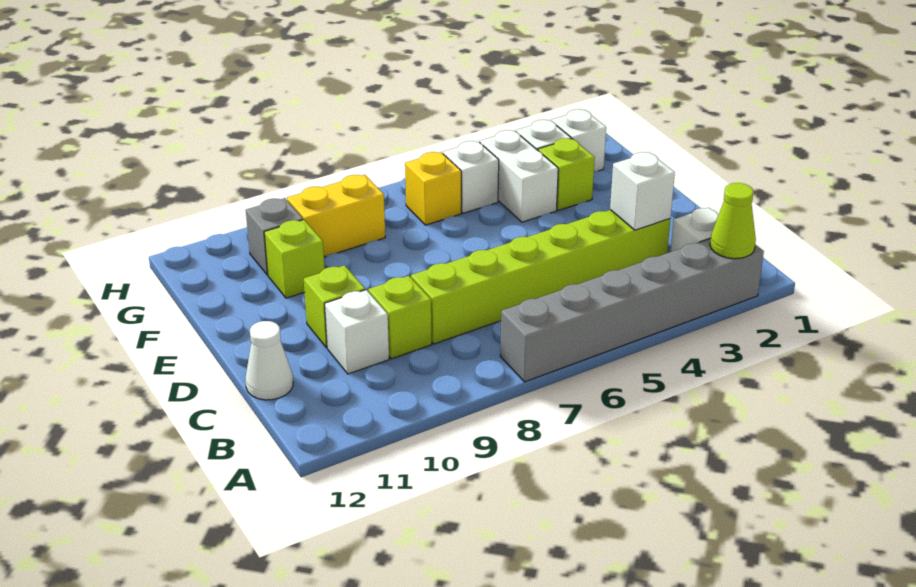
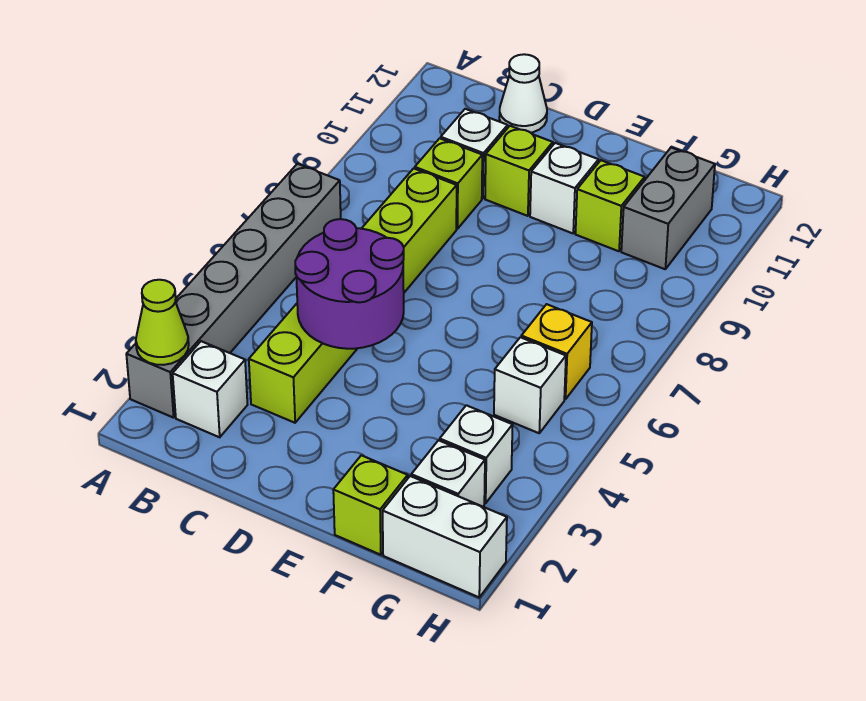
white 1x1 brick [610,152,675,230] -> white 1x1 brick moved to [530,143,598,233]
none -> purple 2x2 round brick [295,219,404,349]
lime 1x1 brick [538,138,595,210] -> lime 1x1 brick moved to [333,455,408,555]
white 1x2 brick [480,130,558,222] -> white 1x2 brick moved to [383,476,507,597]
yellow 1x2 brick [287,175,385,257] -> none
grey 1x1 brick [246,198,303,275] -> grey 1x2 brick [621,148,715,269]

